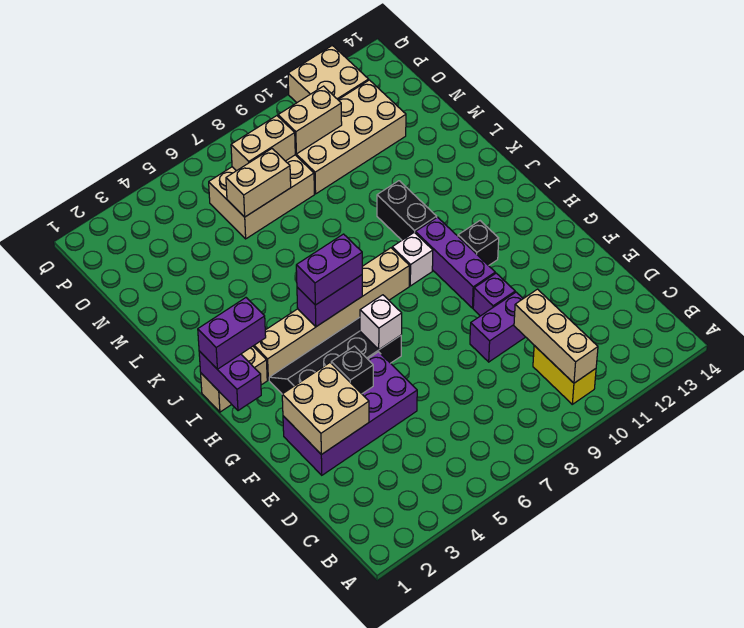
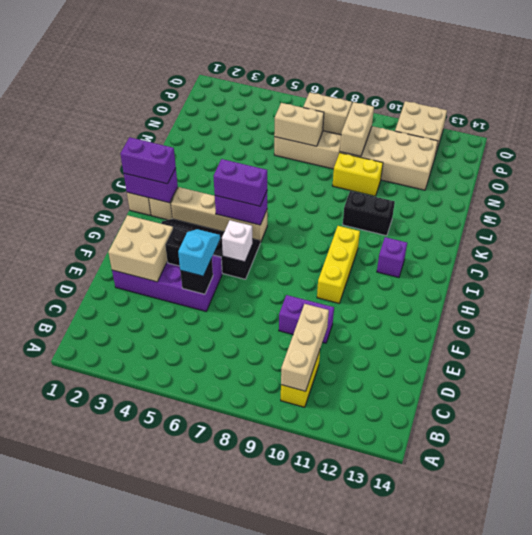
none -> cyan 1x2 slope [178,229,220,276]
purple 1x1 brick [473,273,515,316] -> purple 1x1 brick moved to [377,237,407,278]
purple 1x3 brick [415,217,495,308] -> yellow 1x3 brick [317,226,360,303]
purple 1x2 brick [199,351,261,411] -> purple 1x2 brick turned to [124,168,178,203]
black 1x1 brick [458,221,499,266] -> black 1x1 brick moved to [180,258,213,294]
tan 1x6 brick [253,248,409,380] -> tan 1x4 brick [171,187,267,243]
white 1x1 brick [392,232,433,286] -> none
black 1x2 brick [377,181,437,240] -> black 1x2 brick turned to [343,191,395,236]
none -> yellow 1x2 brick [332,153,383,196]
tan 1x2 brick [278,86,342,154] -> tan 1x2 brick turned to [340,102,374,156]

